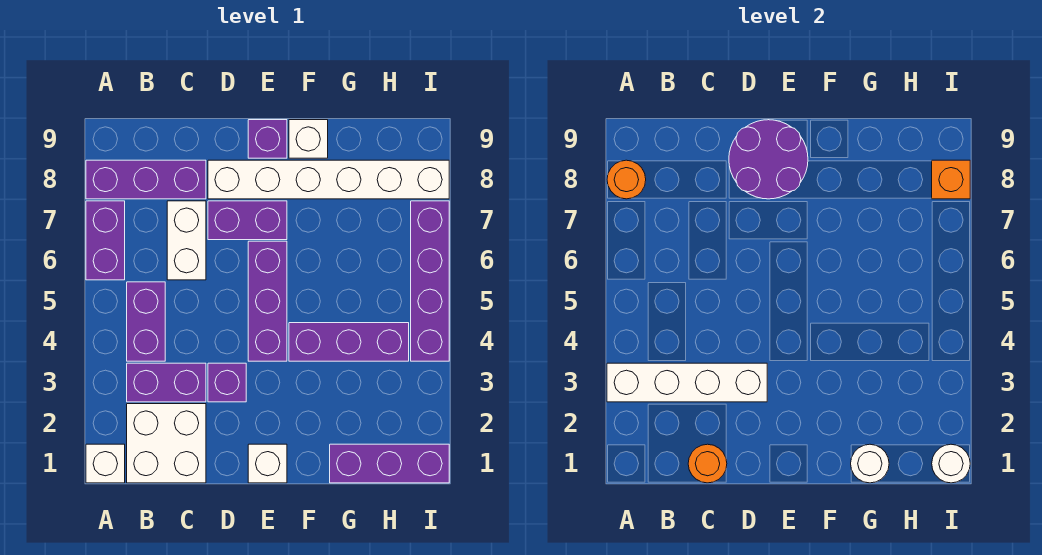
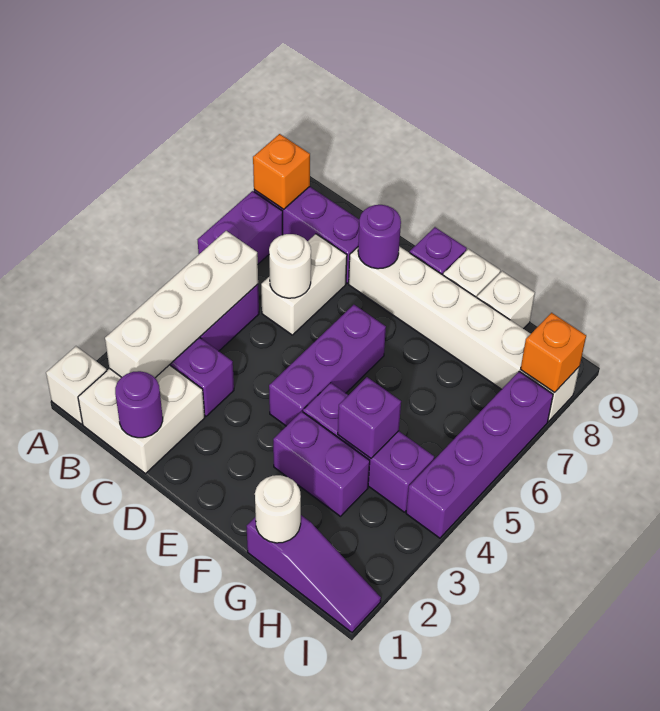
white 1x4 brick [607,363,767,402] -> white 1x4 brick turned to [105,231,258,378]
orange 1x1 round brick [607,160,646,199] -> orange 1x1 brick [253,134,310,209]
orange 1x1 round brick [688,444,727,483] -> purple 1x1 round brick [115,371,163,438]
purple 1x1 brick [208,363,246,402] -> purple 1x1 brick moved to [338,377,401,458]
purple 1x2 brick [208,201,287,240] -> purple 1x2 brick moved to [273,411,370,516]
purple 2x2 round brick [729,120,808,199] -> purple 1x1 round brick [358,205,401,269]
white 1x1 brick [248,444,287,483] -> white 1x1 brick moved to [477,271,535,329]
purple 1x3 brick [330,444,449,483] -> purple 1x3 slope [247,515,381,633]
white 1x1 round brick [932,444,970,483] -> white 1x1 round brick moved to [269,234,311,298]

